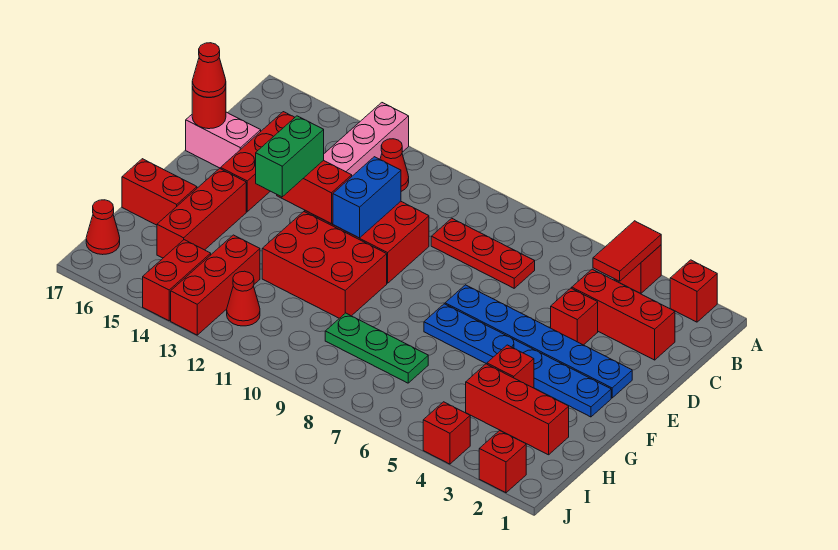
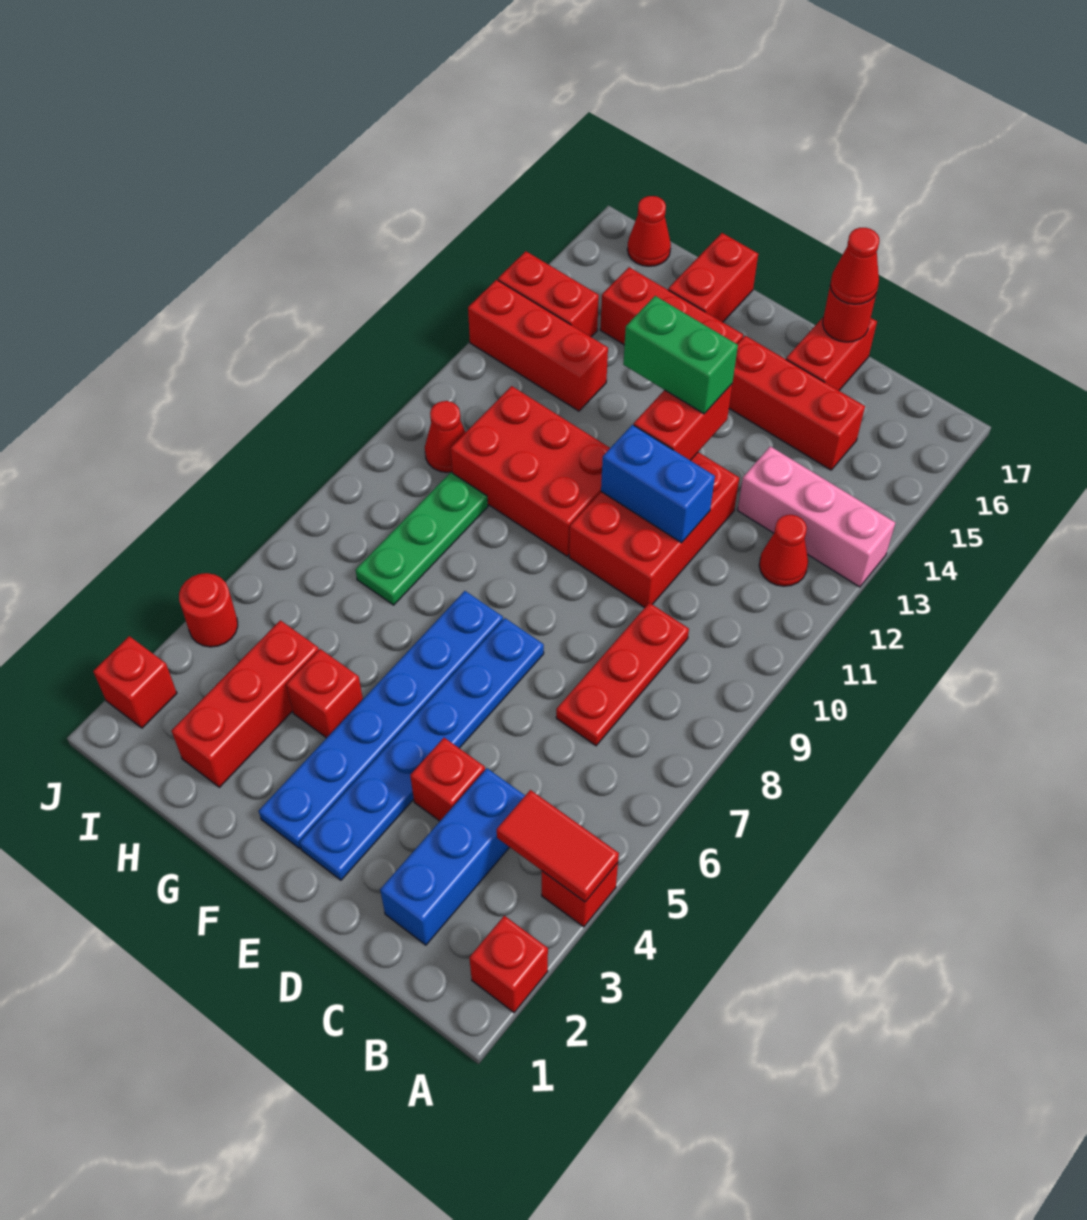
red 1x3 brick [572,269,675,360] -> blue 1x3 brick [380,768,525,945]
pink 1x2 brick [186,112,261,168] -> red 1x2 brick [786,318,877,391]
red 2x3 brick [262,212,387,318] -> red 2x3 brick turned to [451,386,610,556]
red 1x1 cone [227,271,260,326] -> red 1x1 cone moved to [425,401,466,472]
red 1x1 brick [423,402,470,464] -> red 1x1 round brick [179,573,238,647]

